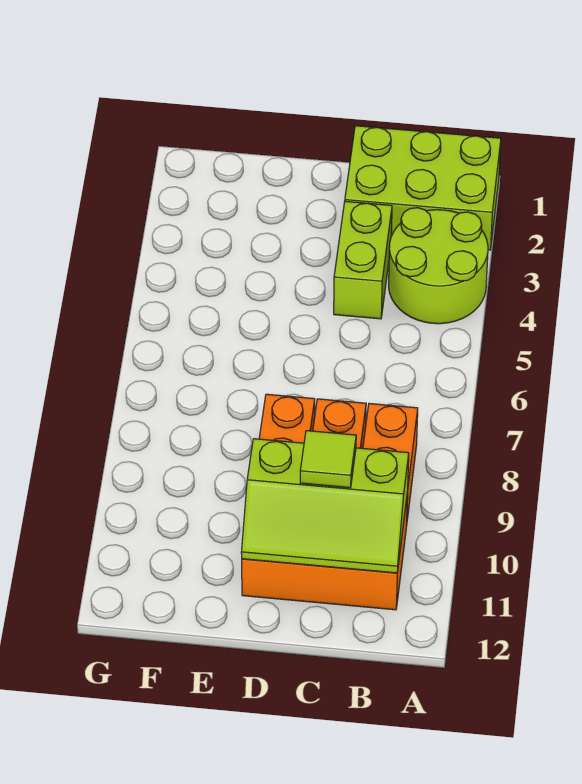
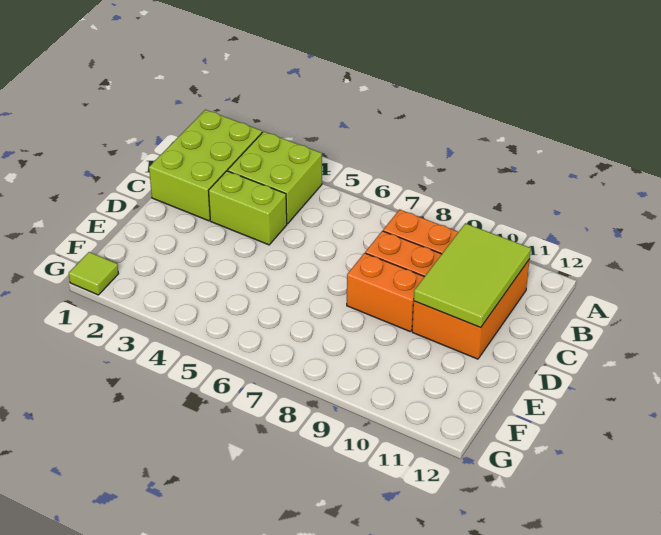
lime 2x2 round brick [389,208,488,324] -> lime 2x2 brick [228,131,322,224]
lime 2x3 slope [241,439,409,573] -> lime 2x3 tile [414,223,531,328]
lime 1x1 tile [300,431,356,488] -> lime 1x1 tile moved to [69,252,119,295]

